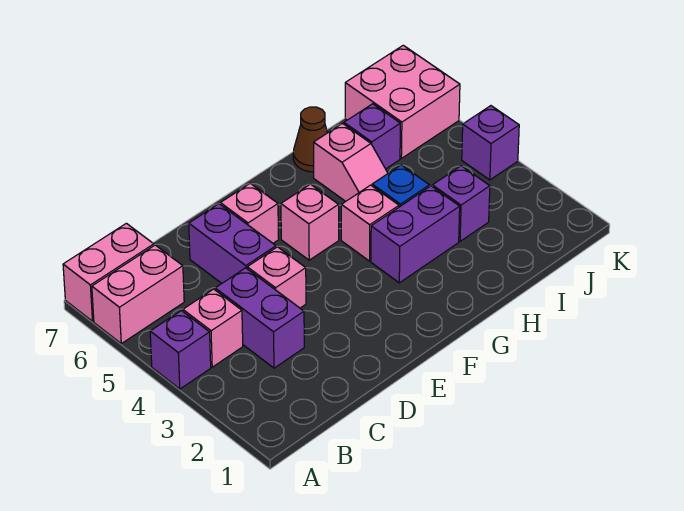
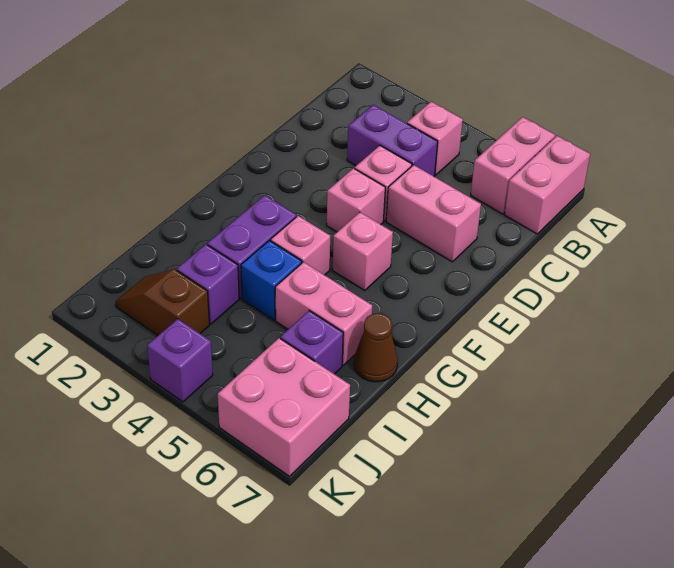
purple 1x1 brick [150,311,211,389] -> none
purple 1x2 brick [189,204,276,283] -> pink 1x2 brick [386,165,481,262]
pink 1x1 brick [220,183,279,243] -> pink 1x1 brick moved to [327,168,385,232]
pink 1x2 slope [314,124,388,201] -> pink 1x2 brick [275,262,372,365]
none -> brown 1x2 slope [116,269,209,335]

